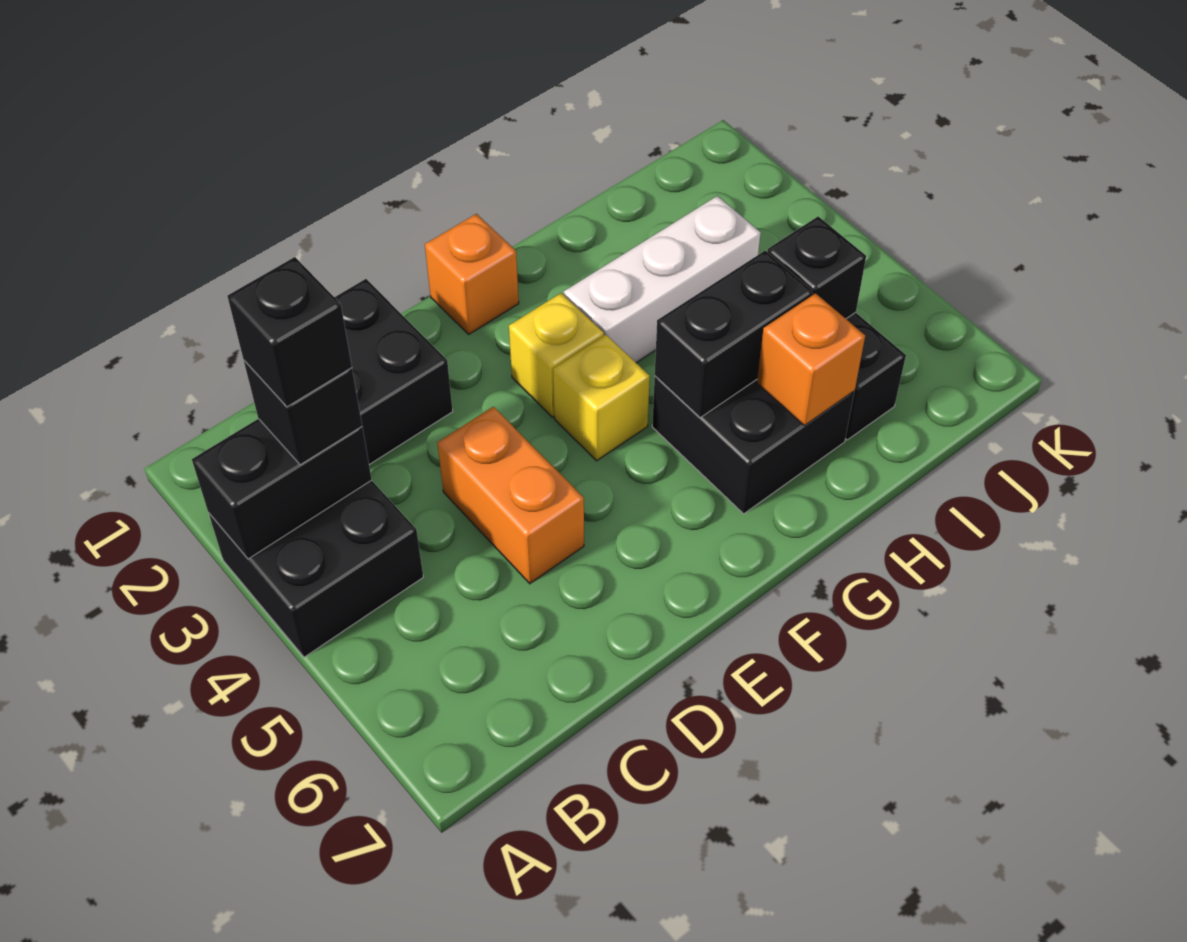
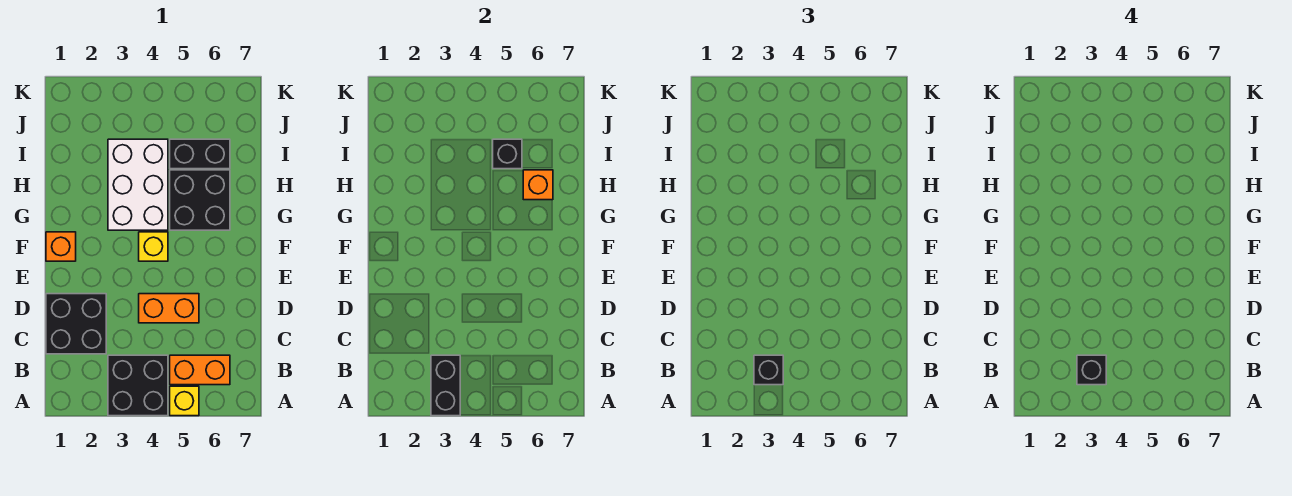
none -> orange 1x2 brick [170,355,230,385]
yellow 1x1 brick [509,293,604,417] -> yellow 1x1 brick moved to [170,386,199,416]
white 1x3 brick [564,196,761,363] -> white 2x3 brick [108,139,168,230]
black 1x2 brick [655,251,813,418] -> none

